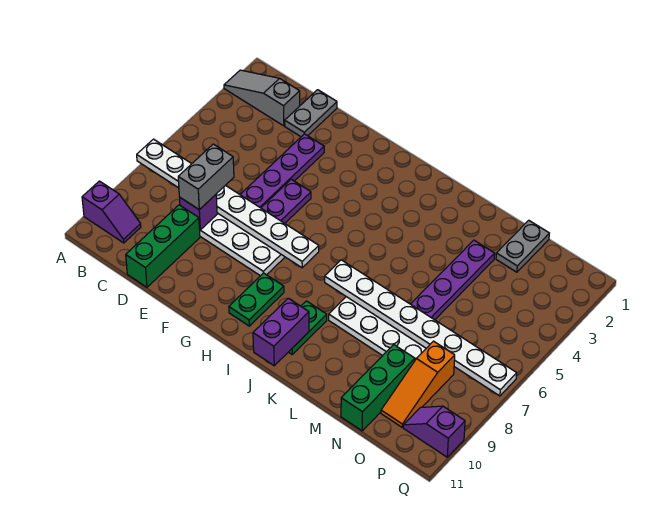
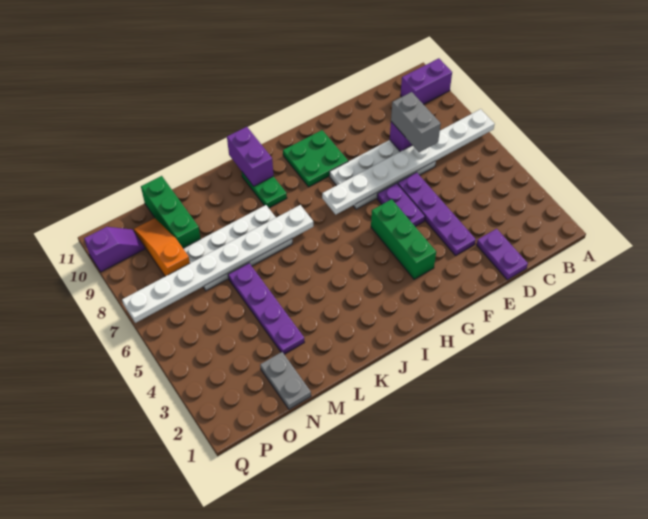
grey 1x3 slope [224,70,300,126] -> none
purple 1x2 slope [82,181,141,243] -> purple 1x2 brick [400,58,452,104]
grey 1x2 plate [285,90,337,137] -> purple 1x2 plate [477,229,528,280]
green 1x3 brick [126,205,200,287] -> green 1x3 brick moved to [371,199,436,279]
green 1x2 plate [229,273,284,326] -> green 2x2 plate [283,130,348,187]

